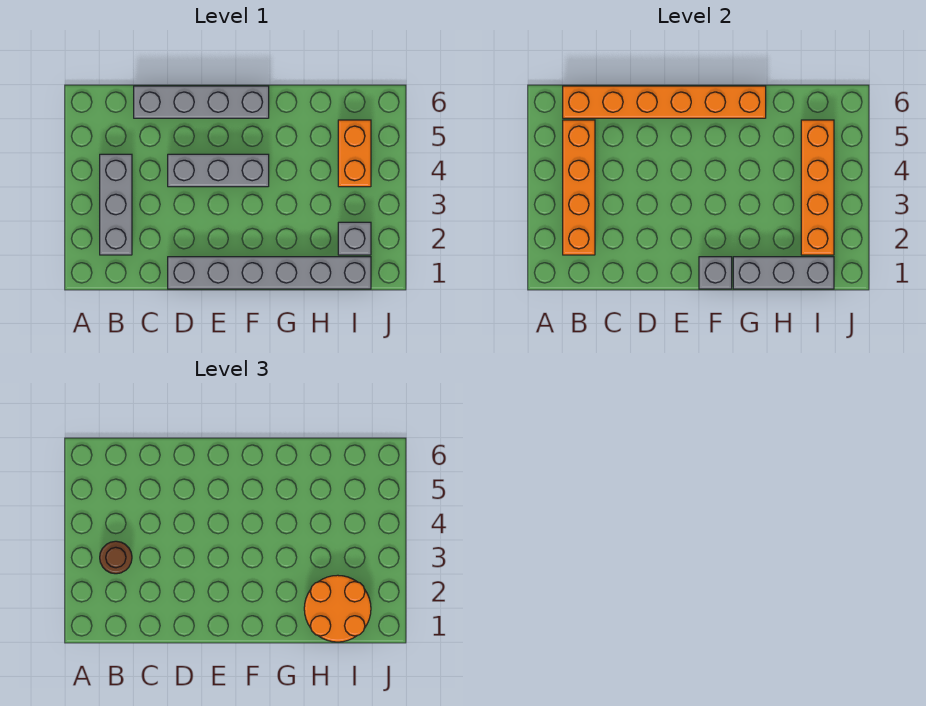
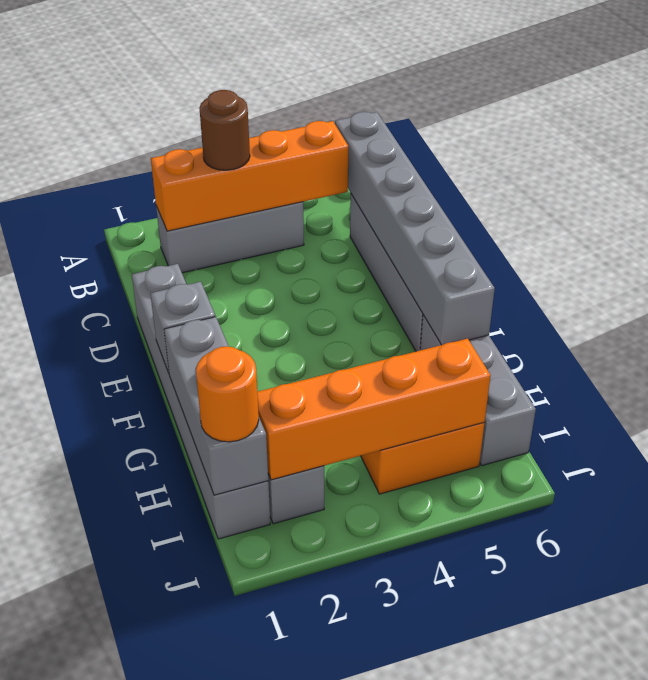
orange 1x6 brick [563,86,766,118] -> grey 1x6 brick [335,112,495,345]
grey 1x3 brick [168,154,269,187] -> grey 1x3 brick moved to [420,315,536,466]
orange 2x2 round brick [304,575,371,642] -> orange 1x1 round brick [196,346,259,442]

